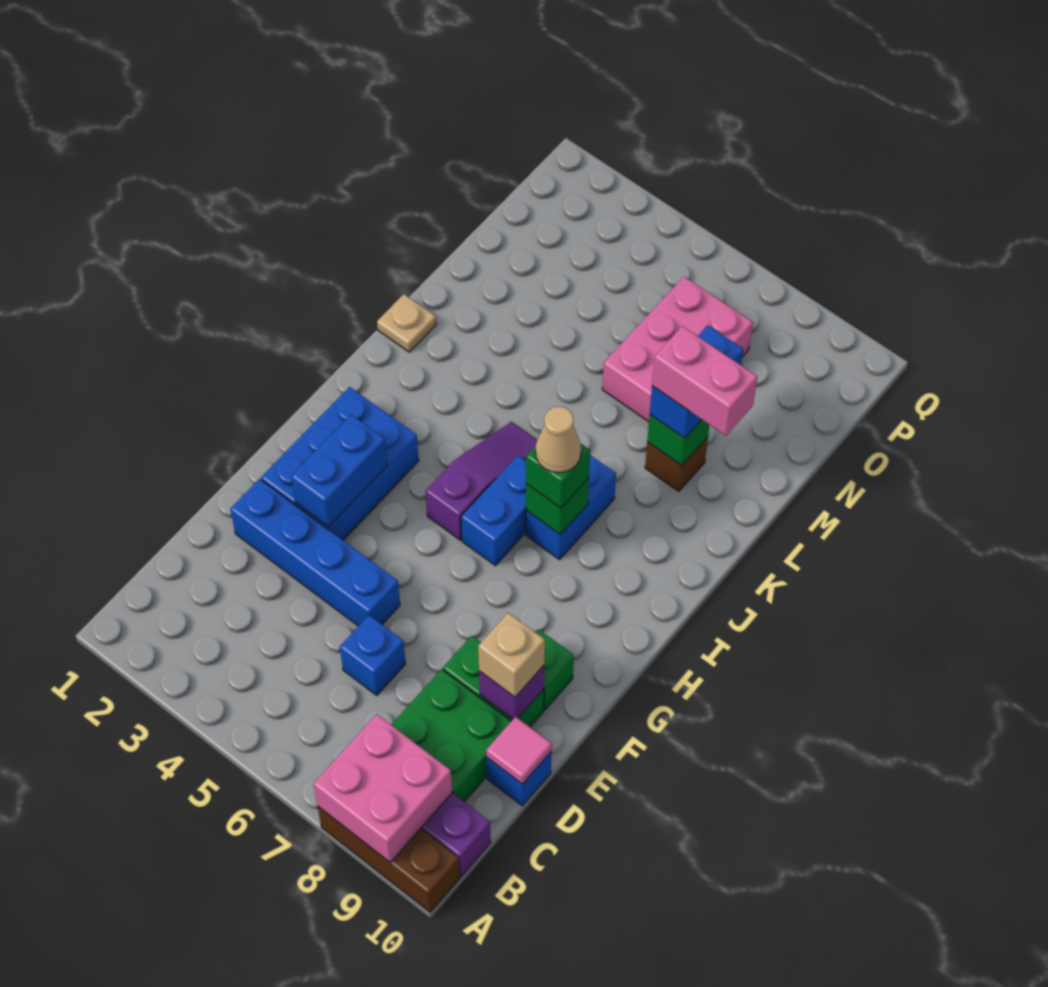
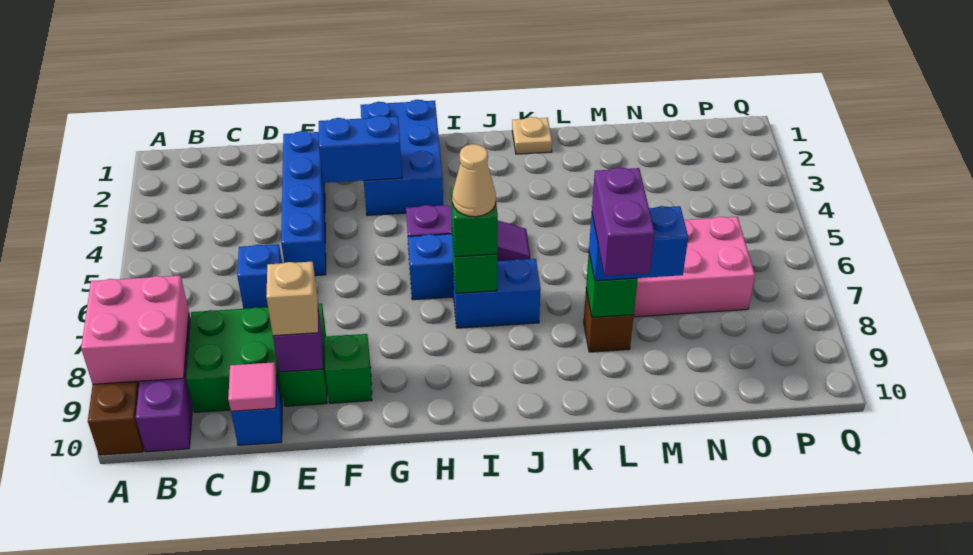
blue 2x3 brick [261,387,419,540] -> blue 2x3 brick turned to [361,100,443,215]
pink 1x2 brick [652,326,757,436] -> purple 1x2 brick [592,167,655,276]

